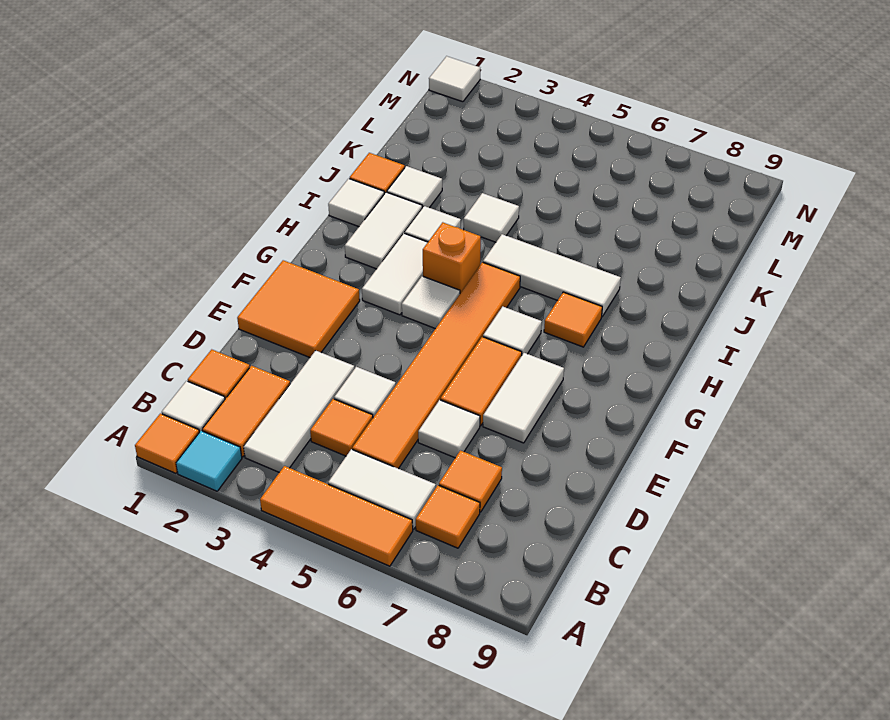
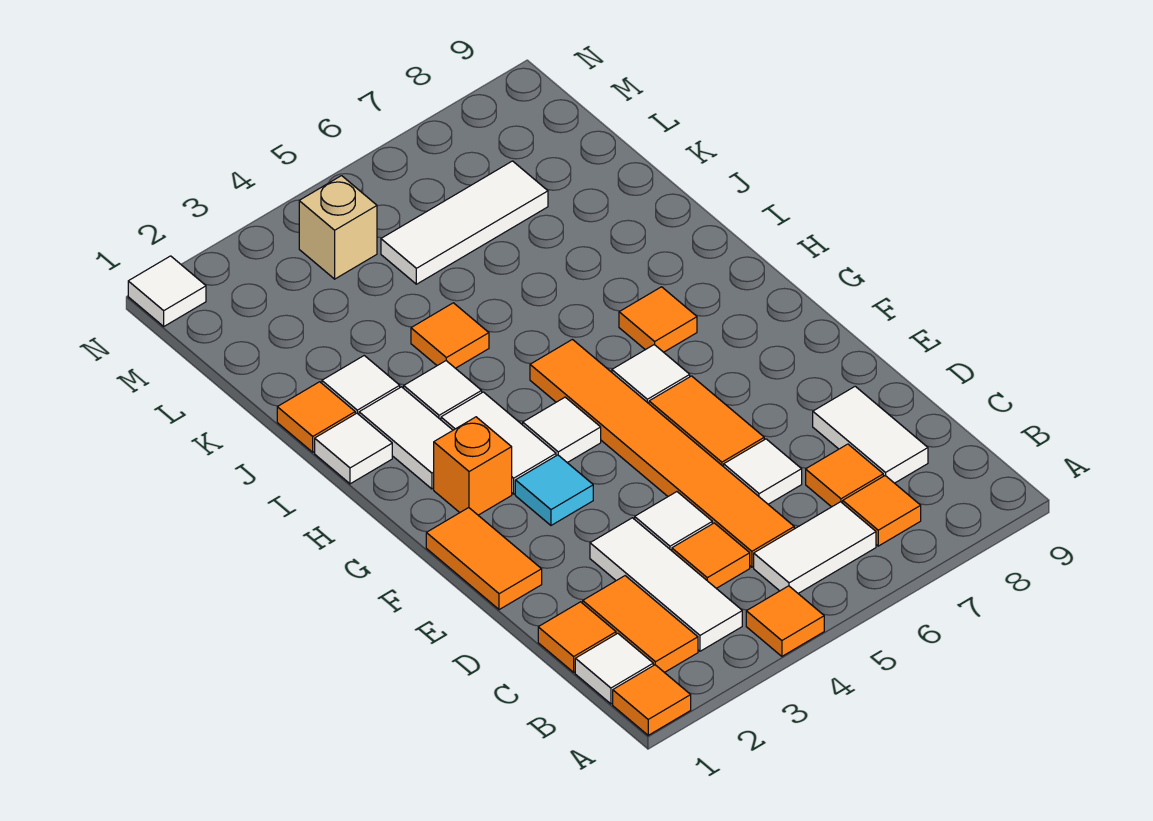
cyan 1x1 tile [176,431,242,491] -> cyan 1x1 tile moved to [515,455,593,525]
orange 1x3 tile [260,466,413,566] -> orange 1x1 tile [746,586,824,656]
orange 2x2 tile [237,260,360,357] -> orange 1x2 tile [426,508,542,610]
white 1x2 tile [483,353,564,443] -> white 1x2 tile moved to [813,386,928,483]
orange 1x1 brick [423,222,481,293] -> orange 1x1 brick moved to [434,417,512,515]
white 1x3 tile [483,234,621,316] -> white 1x3 tile moved to [381,161,548,284]
white 1x1 tile [464,193,519,242] -> orange 1x1 tile [411,303,489,368]
none -> tan 1x1 brick [299,176,377,279]

